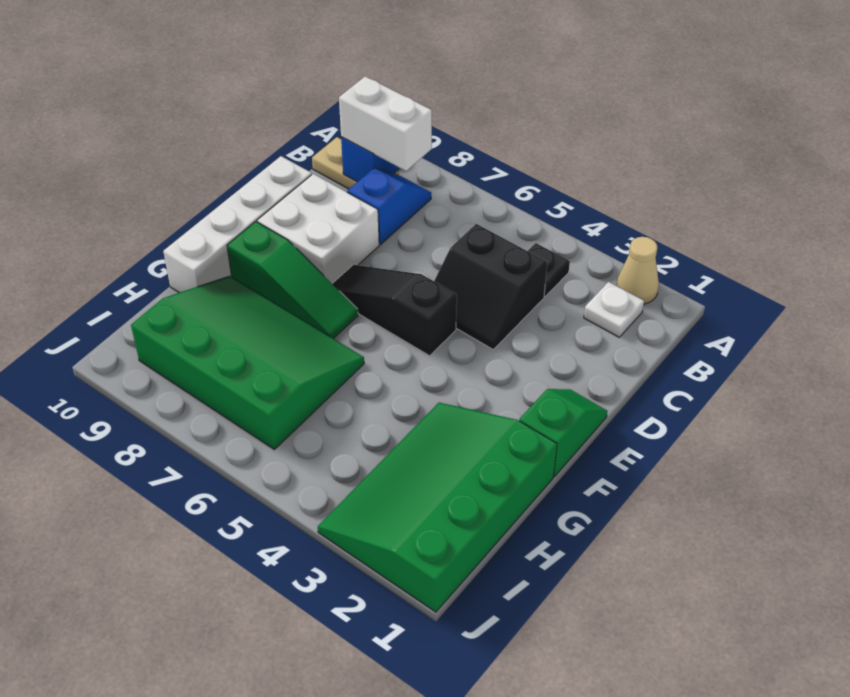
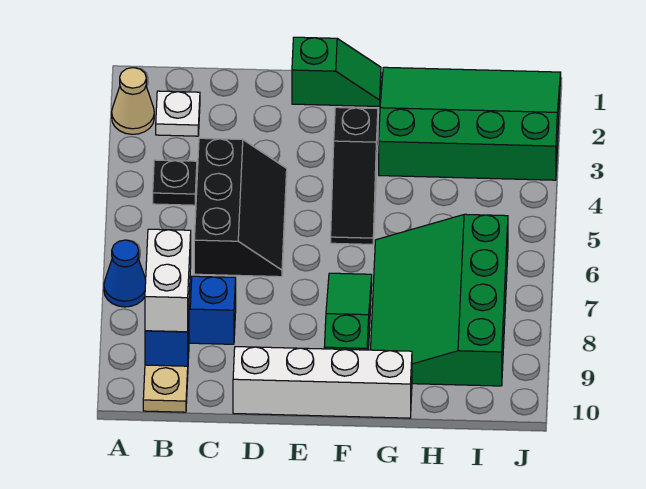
none -> blue 1x1 cone [104,240,146,307]
black 2x2 slope [434,224,547,349] -> black 2x3 slope [194,138,287,277]
white 2x2 brick [257,174,379,283] -> none
green 1x2 slope [519,389,608,477] -> green 1x2 slope turned to [292,37,381,106]
black 1x3 slope [332,265,457,356] -> black 1x3 slope moved to [331,107,378,244]
green 3x4 slope [318,403,557,612] -> green 3x4 slope turned to [379,67,561,180]

